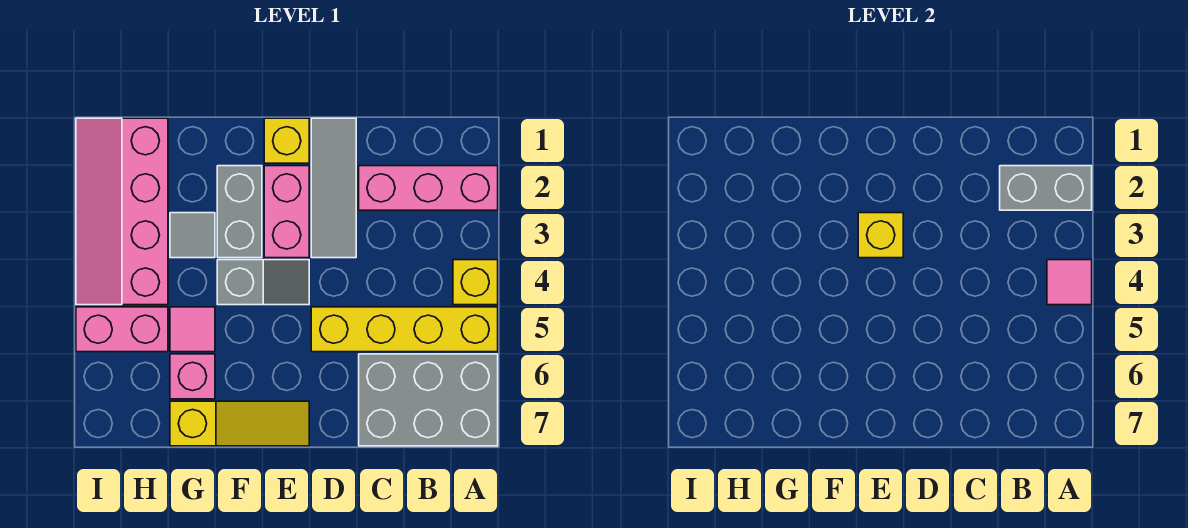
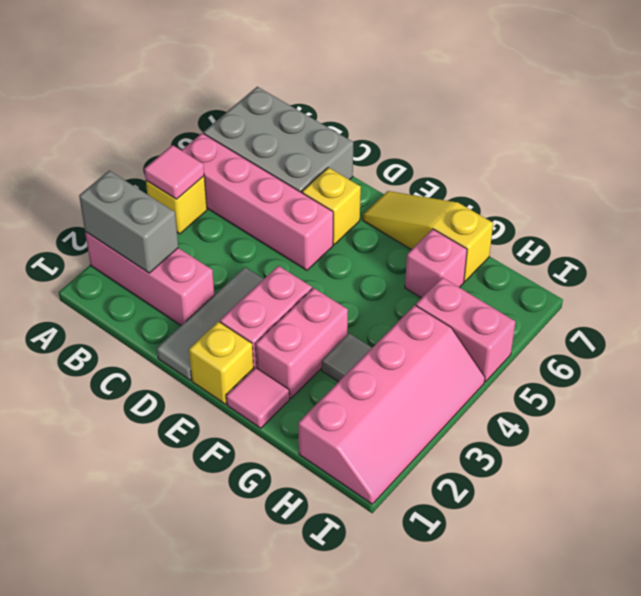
yellow 1x4 brick [311,307,498,352] -> pink 1x4 brick [182,133,333,270]
yellow 1x1 brick [858,213,903,258] -> yellow 1x1 brick moved to [302,167,361,244]
grey 1x2 slope [217,260,309,305] -> none
grey 1x2 brick [217,166,262,258] -> pink 1x2 brick [256,288,348,399]
pink 1x1 tile [170,307,215,352] -> pink 1x1 tile moved to [226,367,289,428]

